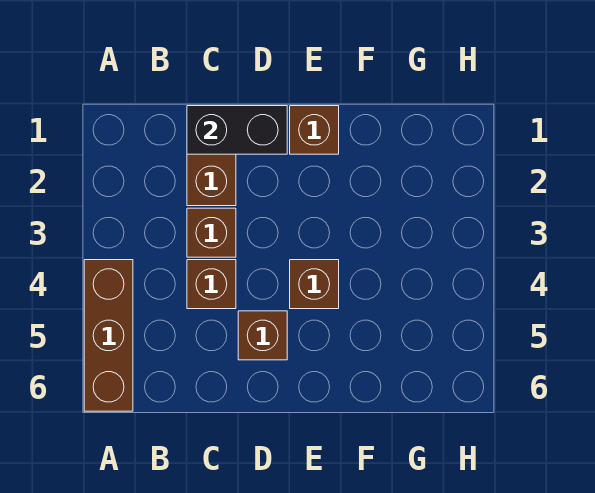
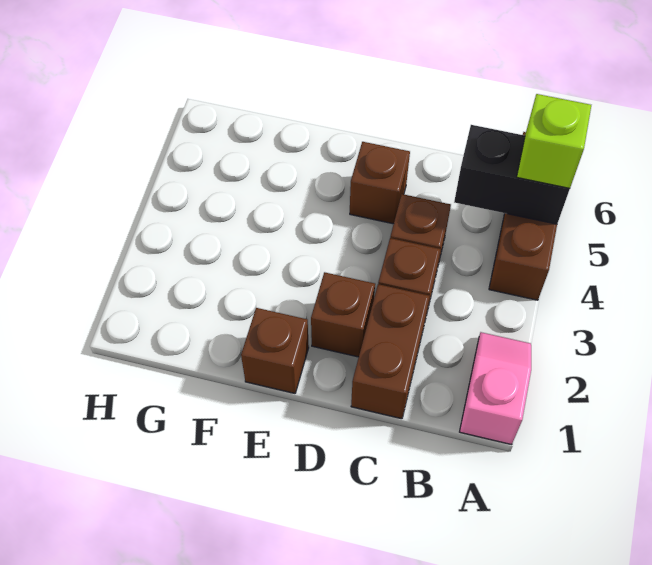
none -> pink 1x2 slope [460,332,531,445]
none -> lime 1x1 brick [517,94,591,188]
black 1x2 brick [187,106,287,154] -> black 1x2 brick moved to [454,125,570,224]
brown 1x1 brick [290,260,339,309] -> brown 1x1 brick moved to [311,272,375,357]

